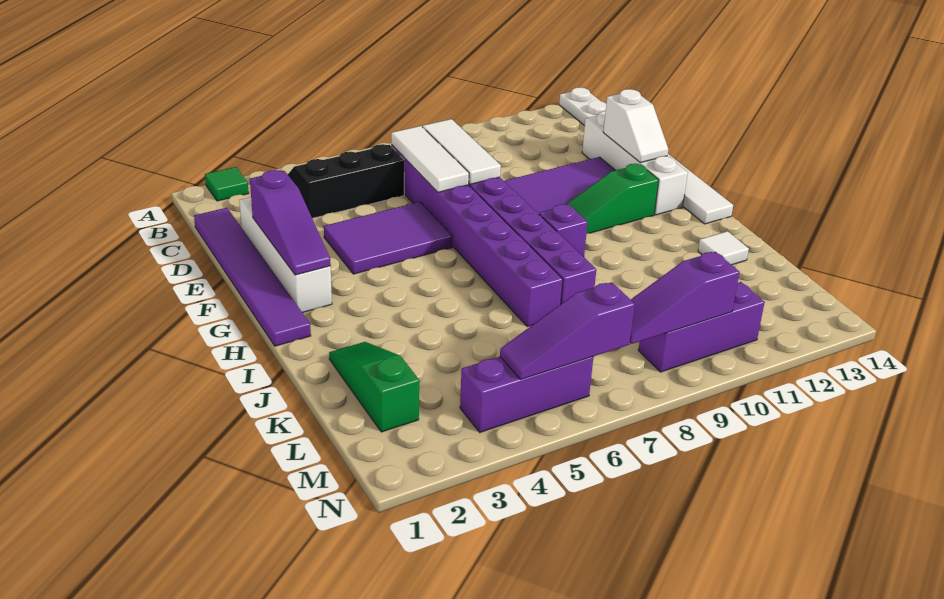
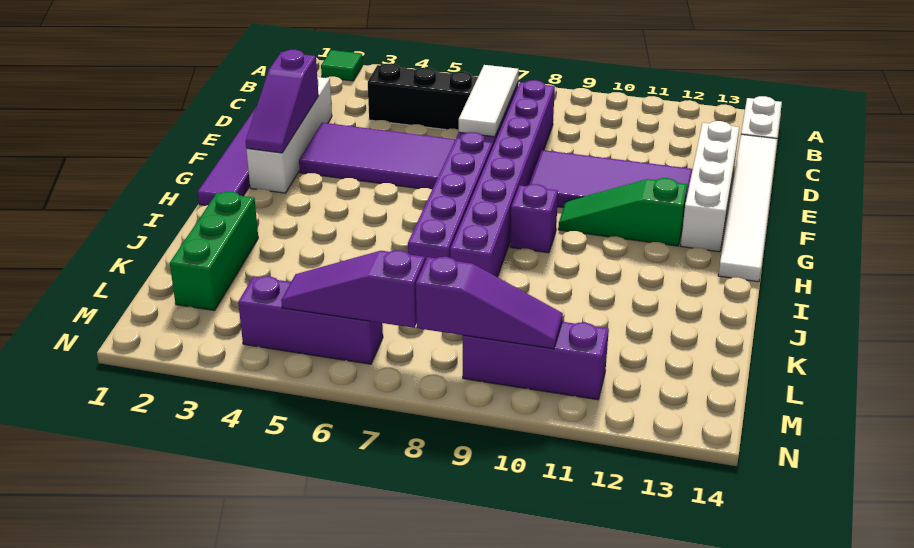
white 1x3 tile [423,119,501,184] -> none
purple 2x3 tile [324,202,453,274] -> purple 2x4 tile [299,123,455,189]
white 1x2 slope [603,89,668,163] -> none
green 1x3 slope [329,342,419,432] -> green 1x3 brick [170,192,258,311]
white 1x1 tile [698,231,749,265] -> none
purple 1x3 slope [630,252,739,344] -> purple 1x3 slope turned to [416,257,563,349]

